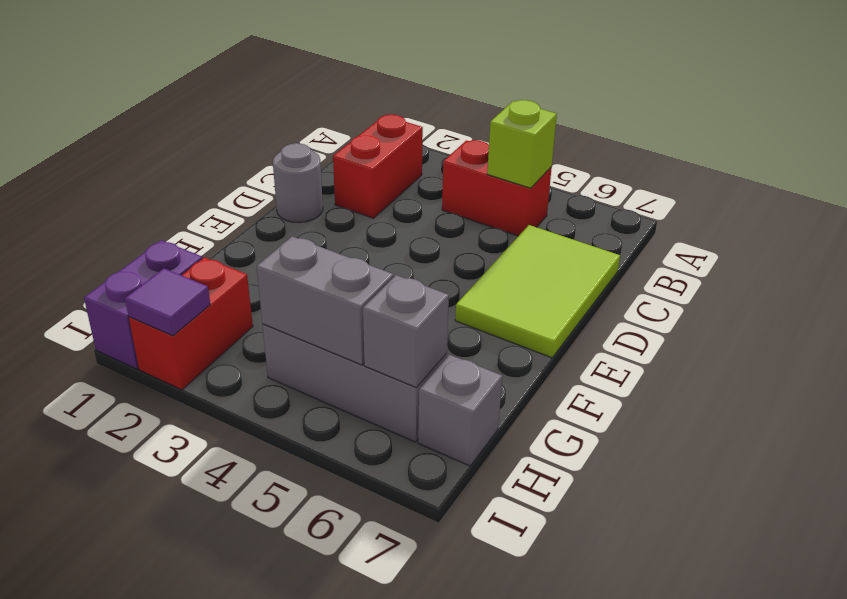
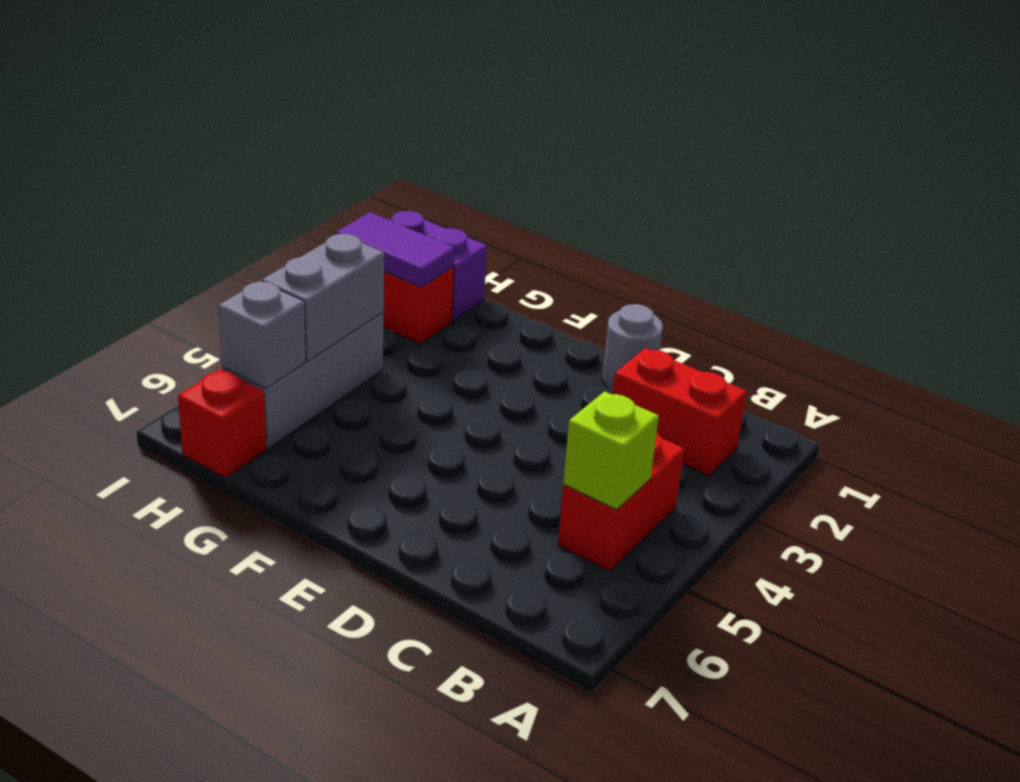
lime 2x3 tile [455,225,620,358] -> none
grey 1x1 brick [418,355,502,466] -> red 1x1 brick [178,369,266,478]
purple 1x1 tile [125,268,210,336] -> purple 1x2 tile [336,212,455,287]

